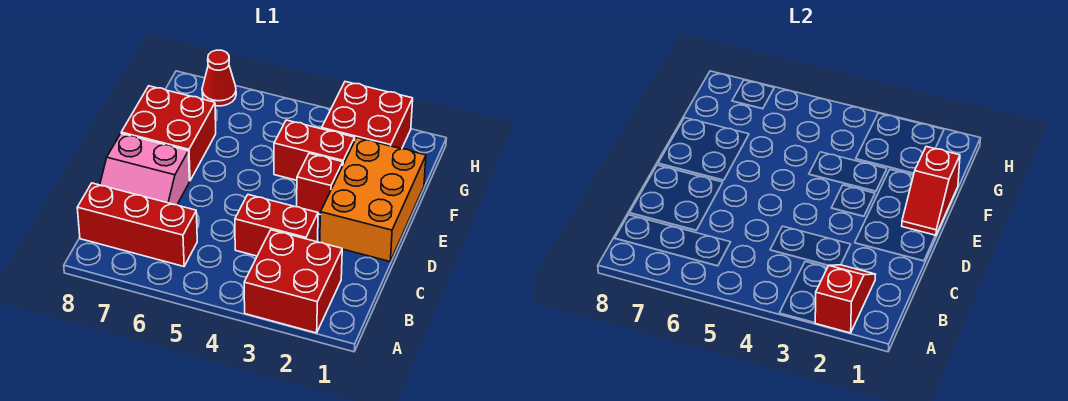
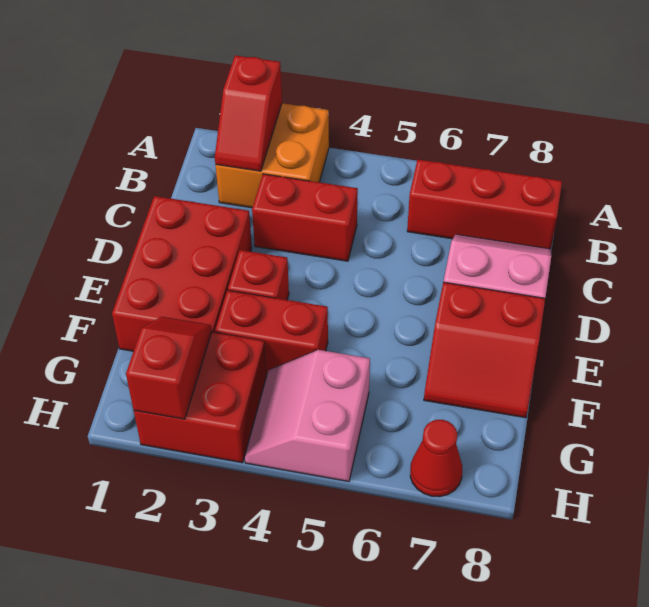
red 2x2 brick [244,230,342,333] -> orange 2x2 brick [216,103,329,208]
orange 2x3 brick [320,138,426,261] -> red 2x3 brick [112,196,252,351]
red 1x2 slope [902,147,960,236] -> red 1x2 slope moved to [126,317,212,419]
red 2x2 brick [121,86,216,181] -> red 2x2 slope [424,282,545,418]
none -> pink 2x2 slope [245,350,370,481]

